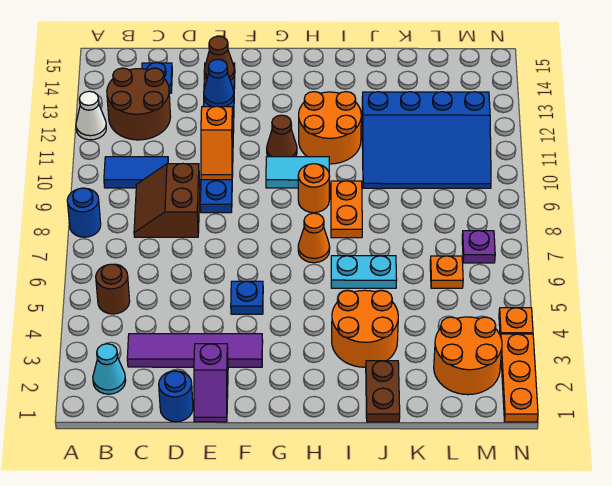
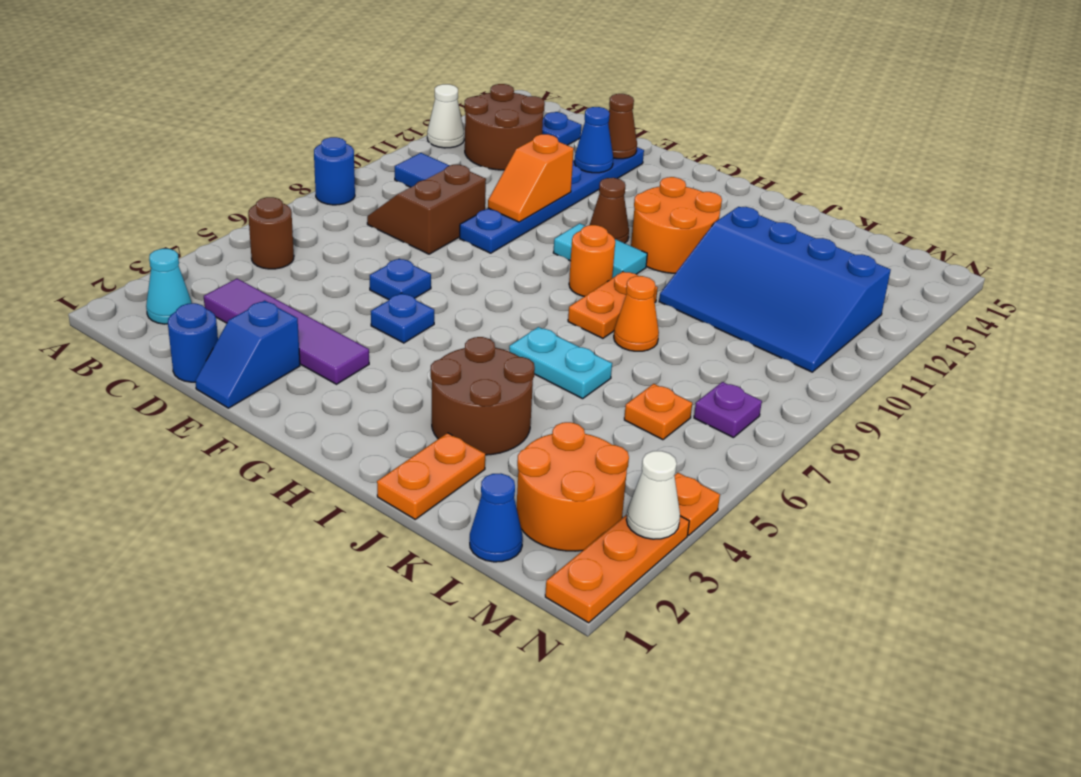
purple 1x2 slope [194,344,228,422] -> blue 1x2 slope [195,301,300,408]
none -> blue 1x1 plate [370,259,431,300]
orange 1x1 cone [298,213,330,263] -> orange 1x1 cone moved to [614,276,659,351]
orange 2x2 round brick [332,290,398,367] -> brown 2x2 round brick [431,337,535,455]
brown 1x2 plate [366,361,400,422] -> orange 1x2 plate [377,433,485,519]
none -> blue 1x1 cone [470,473,523,562]
none -> white 1x1 cone [626,451,680,539]

